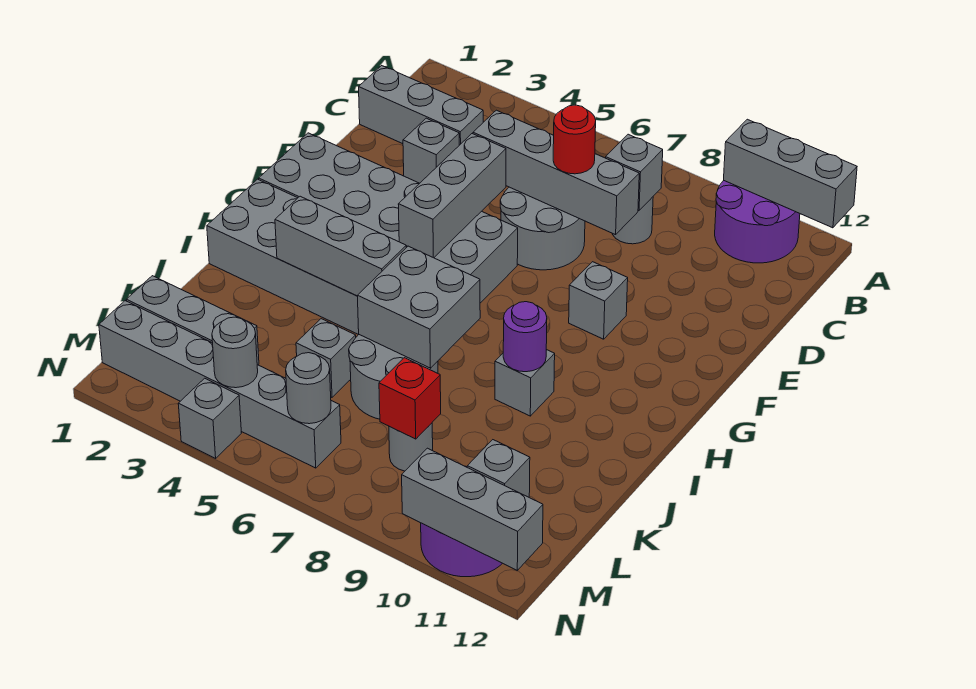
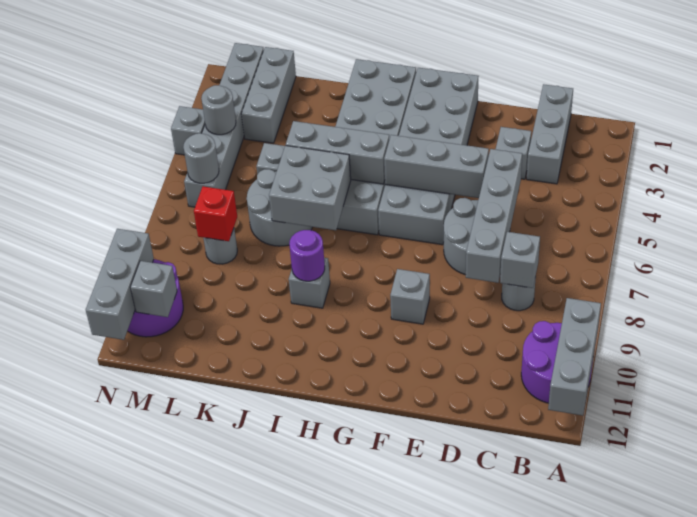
red 1x1 round brick [553,105,596,174] -> none
grey 1x3 brick [275,196,406,296] -> grey 1x3 brick turned to [286,121,389,184]

